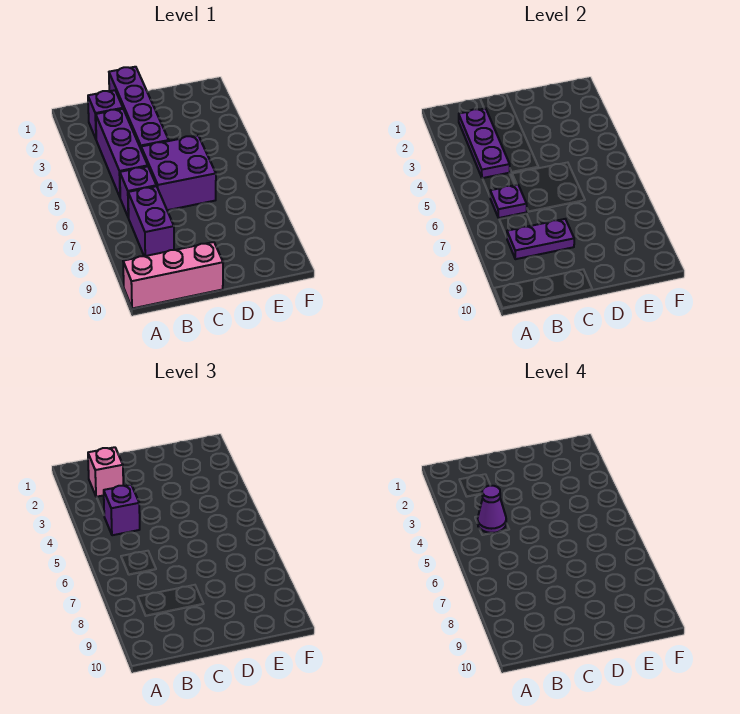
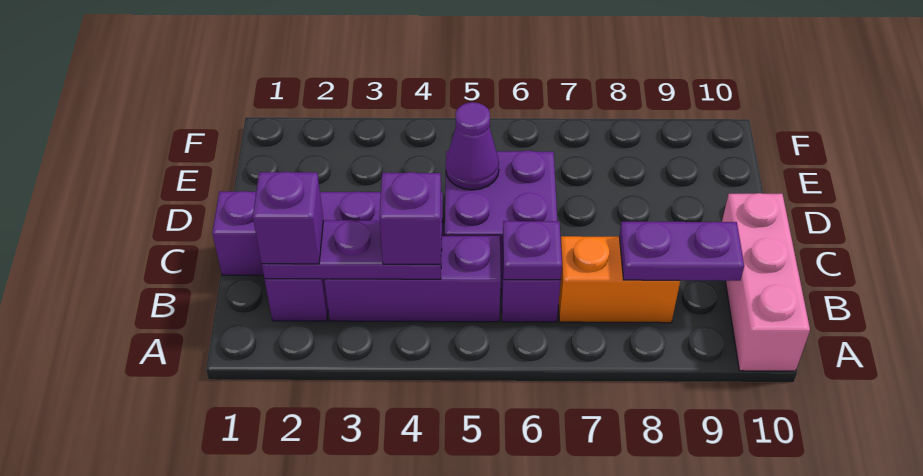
pink 1x1 brick [88,447,123,497] -> purple 1x1 brick [253,172,323,264]
purple 1x1 cone [478,486,506,533] -> purple 1x1 cone moved to [446,102,499,190]
purple 1x2 brick [128,186,174,256] -> orange 1x2 brick [558,236,680,323]
purple 1x2 plate [507,219,574,259] -> purple 1x2 plate turned to [619,222,744,281]

